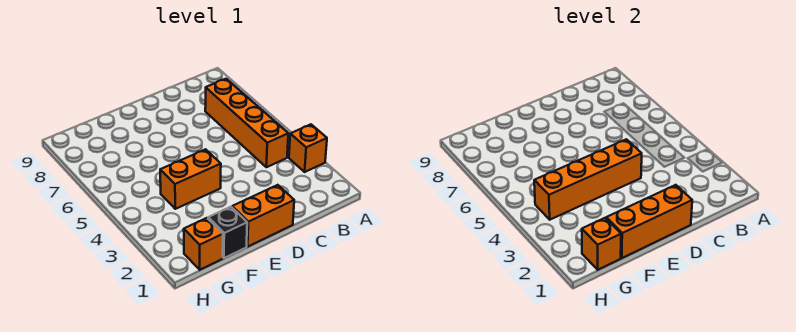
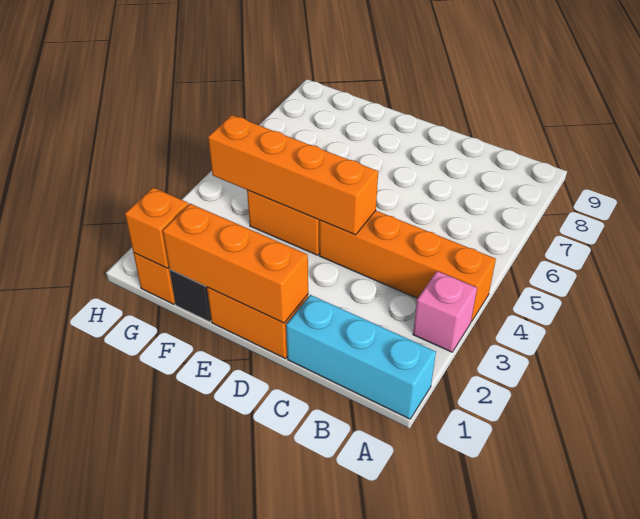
none -> cyan 1x3 brick [286,295,436,419]
orange 1x1 brick [289,124,327,172] -> pink 1x1 brick [413,271,477,352]
orange 1x4 brick [205,79,288,167] -> orange 1x4 brick turned to [319,211,496,322]

